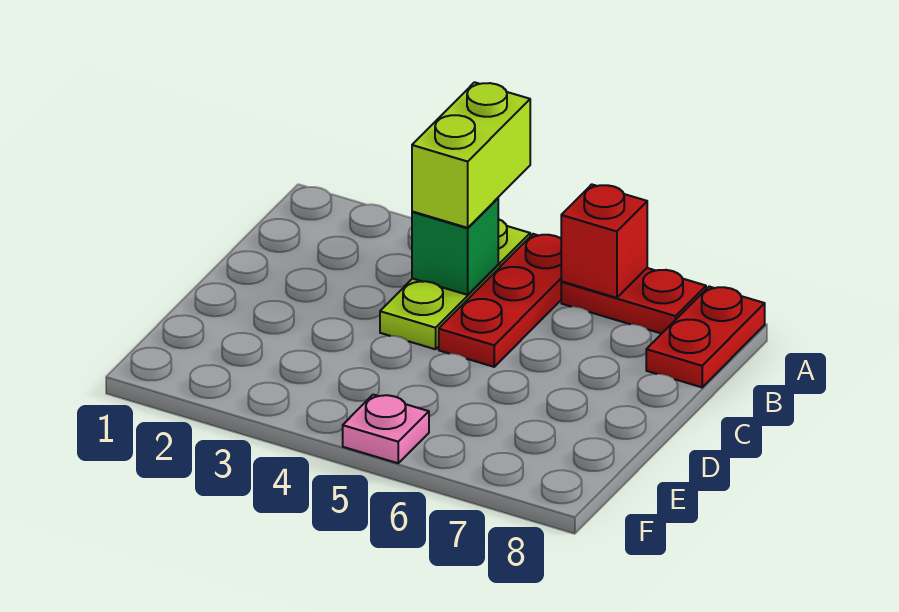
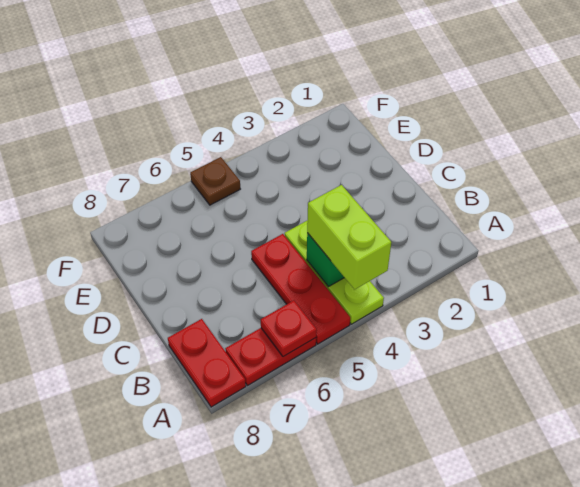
red 1x1 brick [561,184,647,298] -> red 1x1 plate [261,301,317,357]
pink 1x1 plate [343,395,429,463] -> brown 1x1 plate [190,157,240,205]

